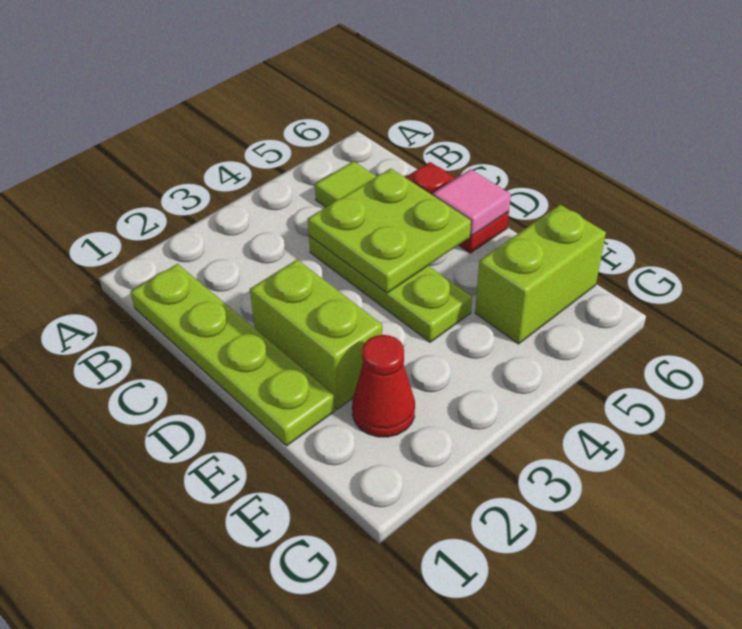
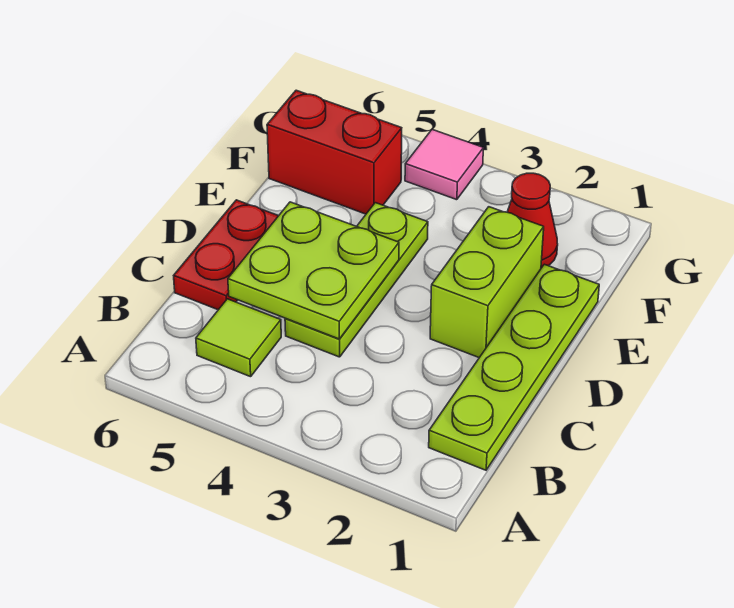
pink 1x1 tile [433,169,511,236] -> pink 1x1 tile moved to [405,130,483,200]
lime 1x2 brick [475,205,606,344] -> red 1x2 brick [267,90,402,214]

